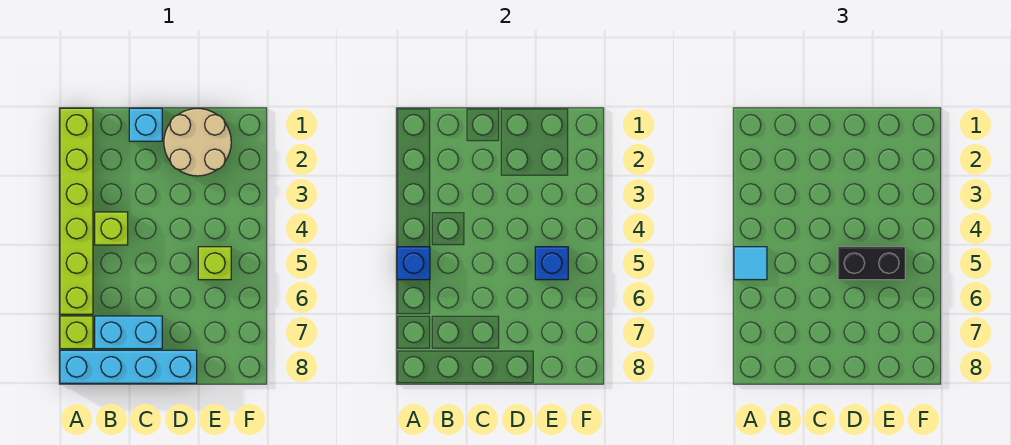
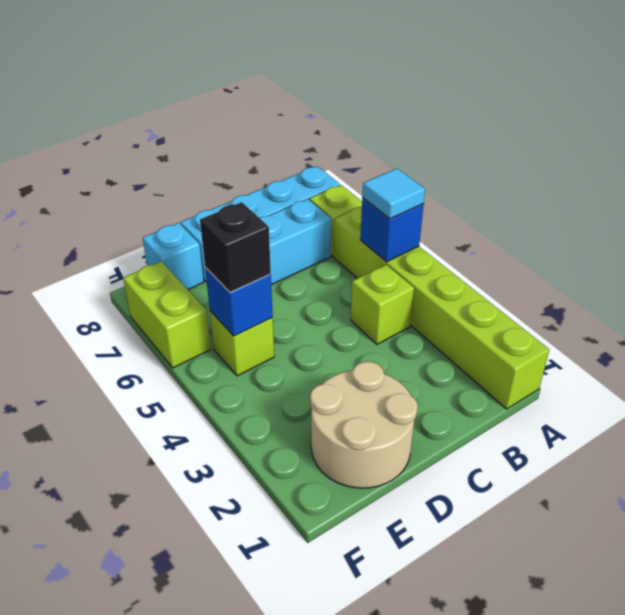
cyan 1x1 brick [129,108,162,141] -> cyan 1x1 brick moved to [143,223,204,289]
black 1x2 brick [838,247,905,280] -> black 1x1 brick [200,202,271,292]
none -> lime 1x2 brick [123,261,211,368]

